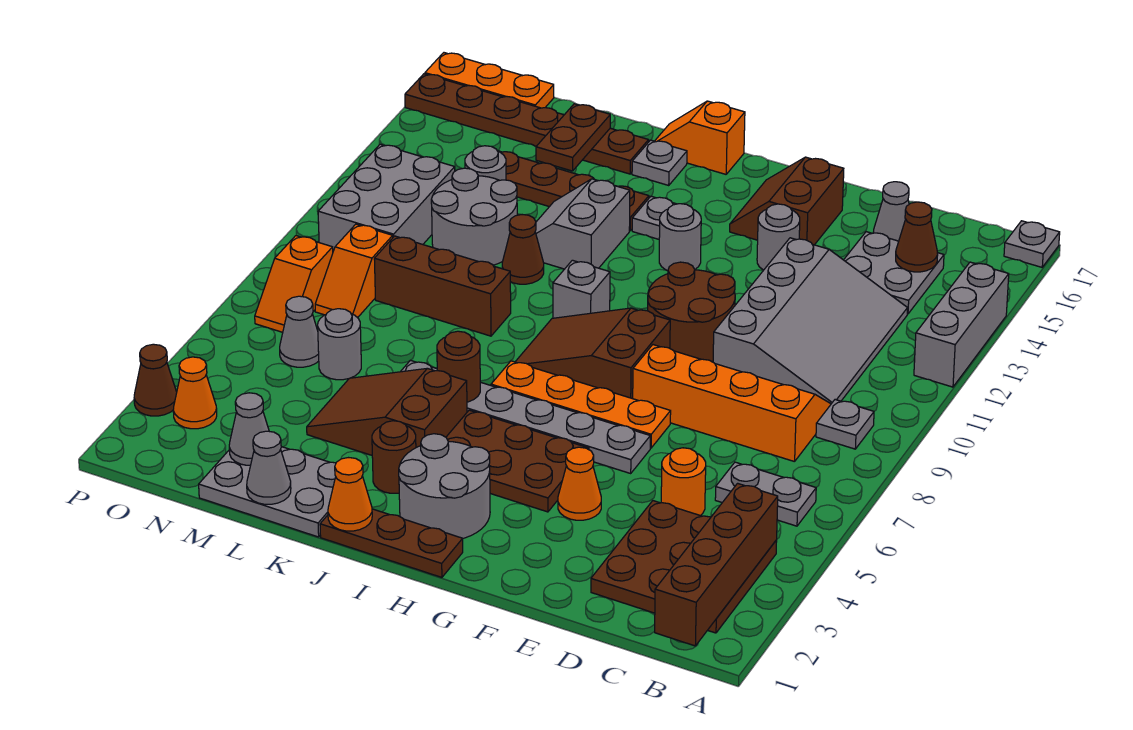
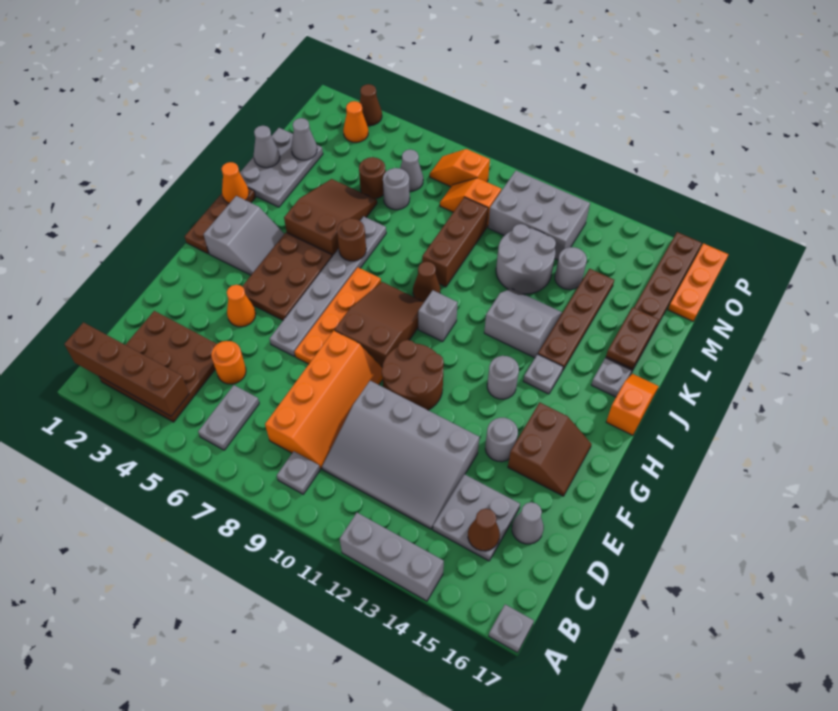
brown 2x2 slope [730,157,844,245] -> brown 2x2 slope turned to [508,402,591,496]
grey 2x2 round brick [399,434,490,539] -> grey 2x2 slope [204,196,284,275]
brown 1x1 round brick [372,421,416,493] -> brown 1x1 round brick moved to [359,157,386,199]
brown 1x1 cone [502,215,544,284] -> brown 1x1 cone moved to [413,262,440,302]
brown 1x2 plate [536,104,610,171] -> brown 1x2 plate turned to [606,307,659,369]

